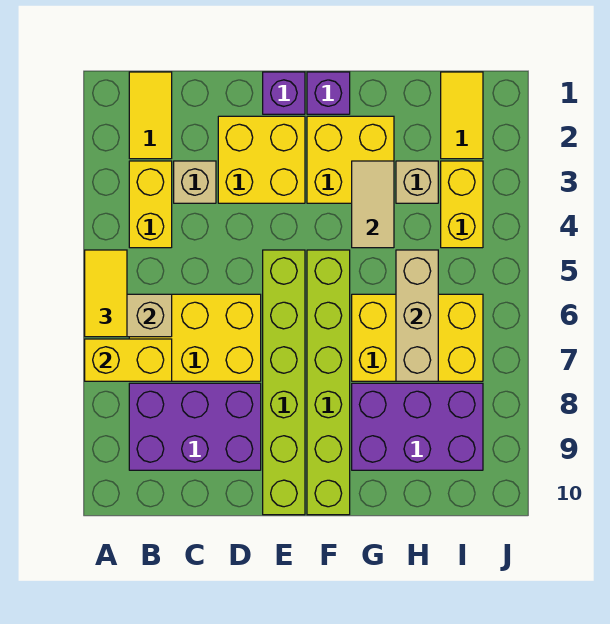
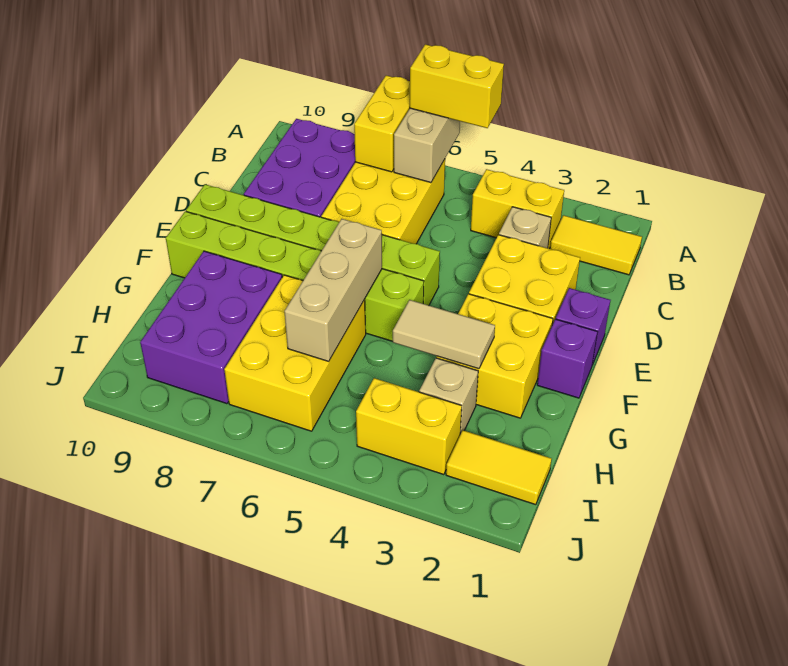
yellow 1x2 tile [85,250,127,337] -> yellow 1x2 brick [410,44,504,128]
tan 1x3 brick [396,250,438,381] -> tan 1x3 brick turned to [284,219,382,361]

